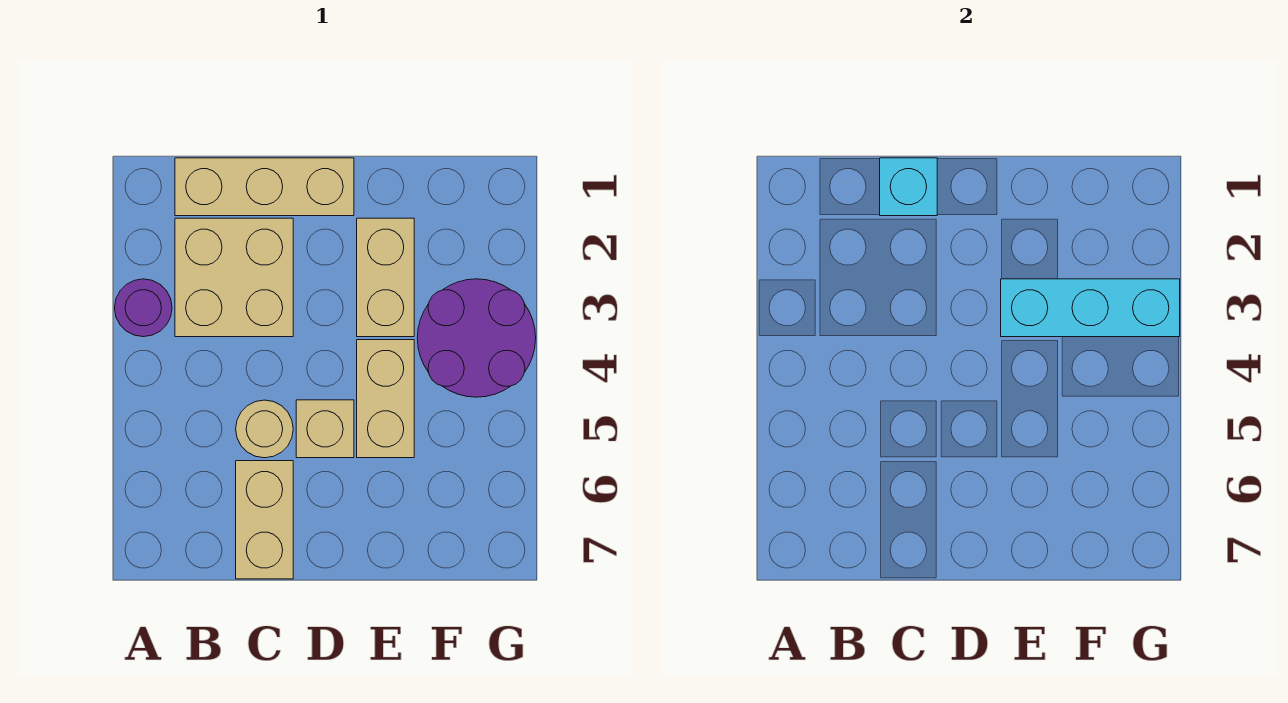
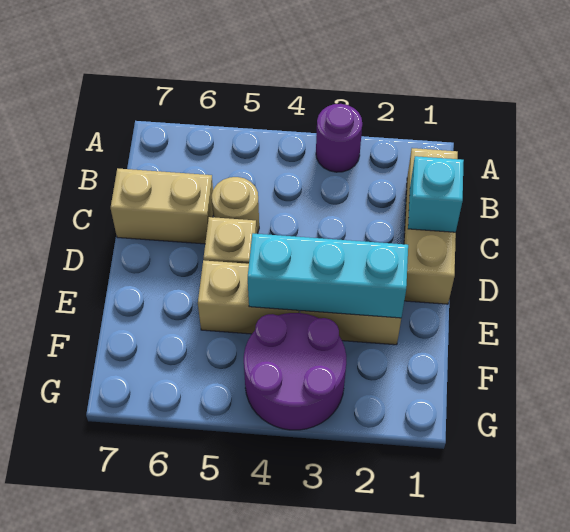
tan 2x2 brick [175,218,293,337] -> none
cyan 1x3 brick [1001,279,1180,337] -> cyan 1x3 brick turned to [248,233,408,318]

